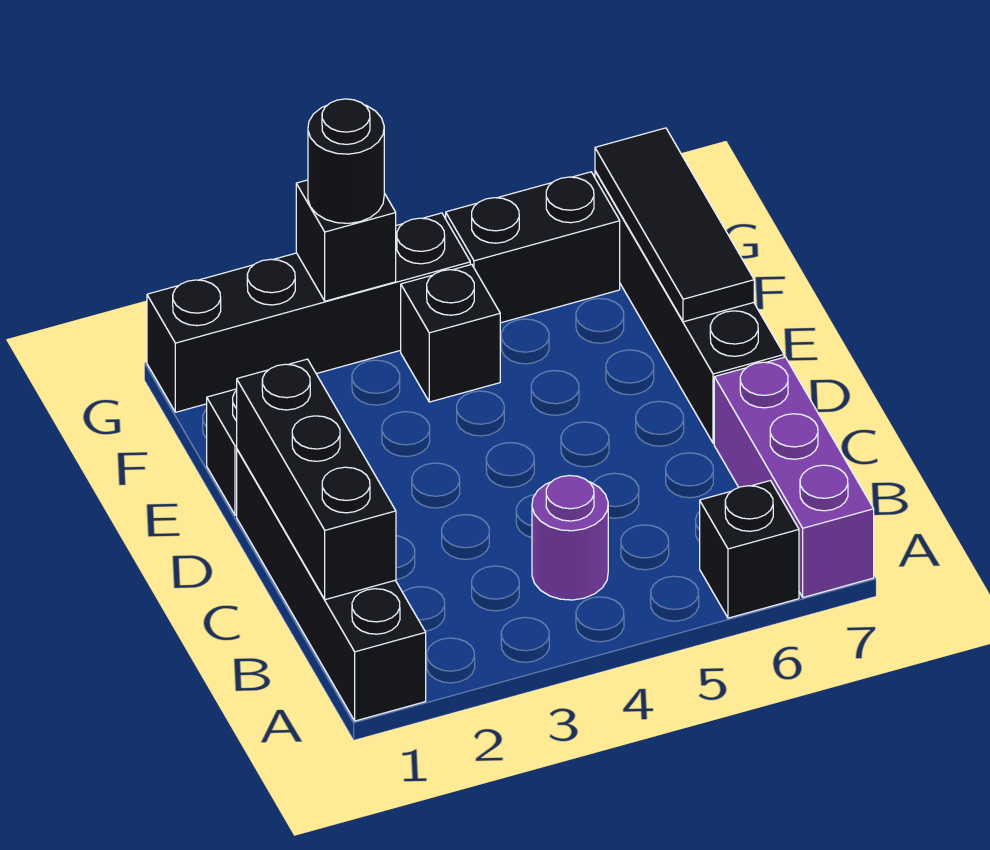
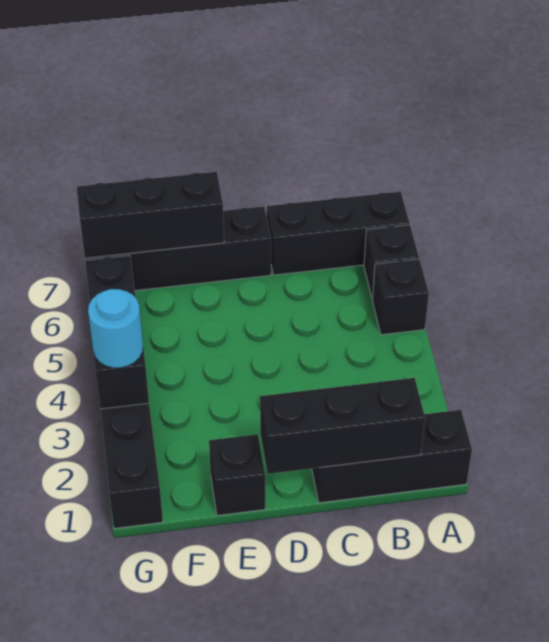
black 1x4 brick [237,450,426,721] -> black 1x3 brick [312,410,472,503]
purple 1x3 brick [714,357,874,597] -> black 1x3 brick [267,192,410,275]
purple 1x1 round brick [532,475,608,600] -> none
black 1x3 tile [595,128,754,322] -> black 1x3 brick [76,172,224,258]
black 1x1 brick [401,264,500,402] -> black 1x1 brick moved to [372,259,429,335]
black 1x1 round brick [308,99,384,223] -> cyan 1x1 round brick [88,289,143,368]

